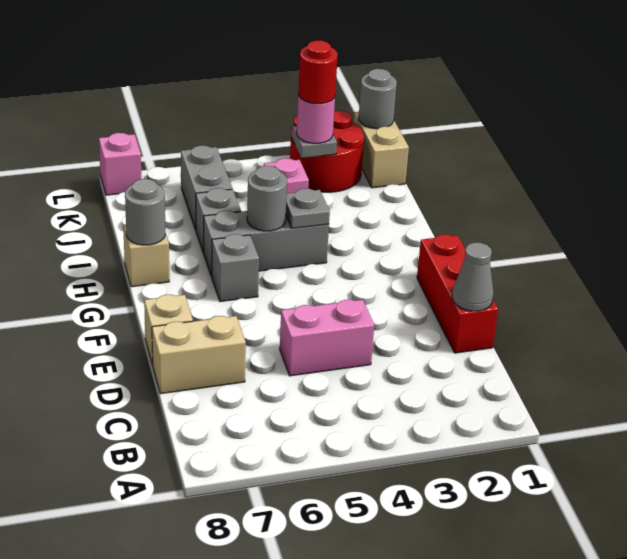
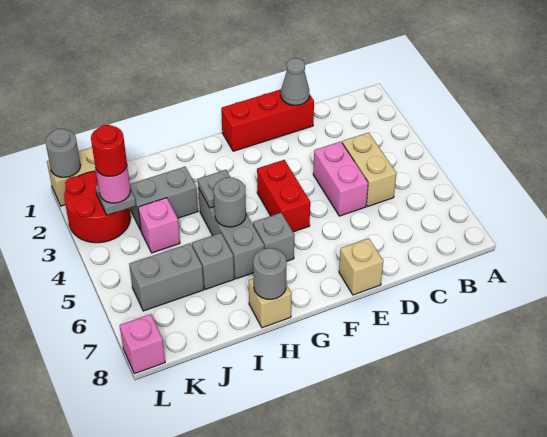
tan 1x2 brick [152,316,246,394] -> tan 1x2 brick moved to [342,133,396,207]
none -> red 1x2 brick [257,160,310,232]
none -> grey 1x2 brick [130,167,198,230]

